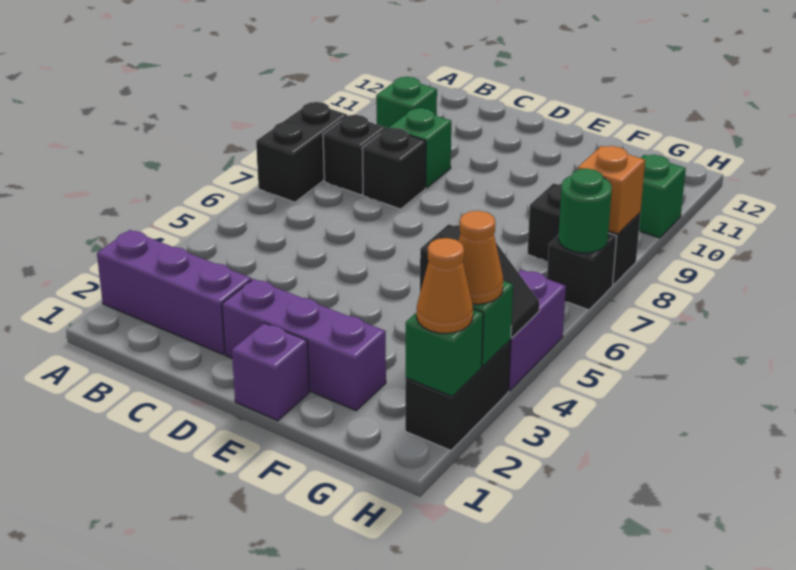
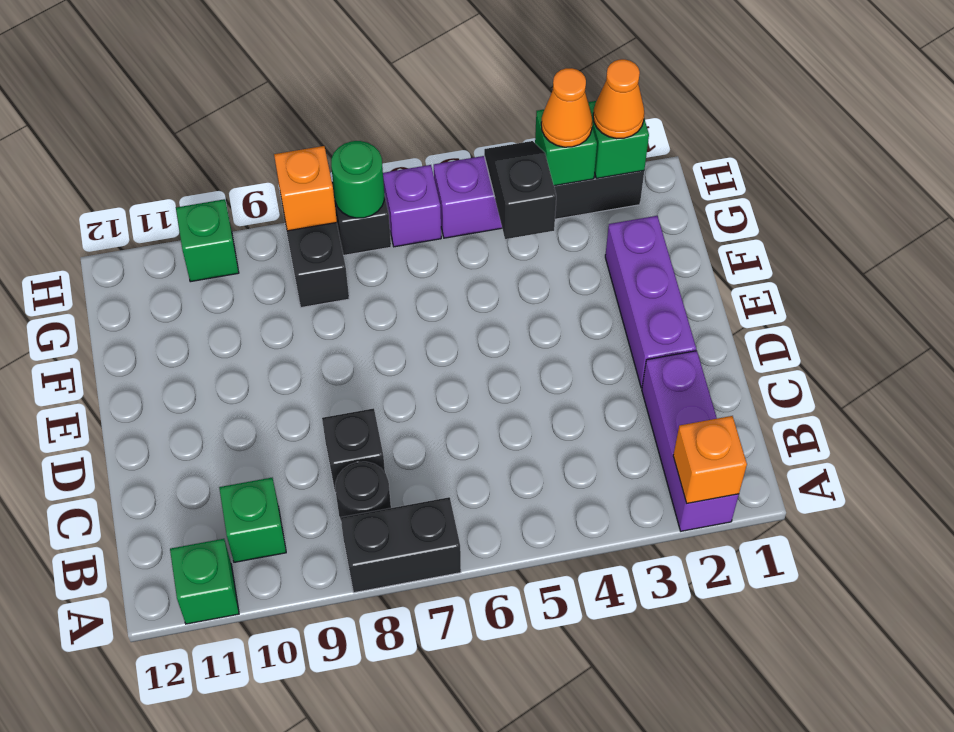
none -> orange 1x1 brick [673,416,747,503]
black 1x1 brick [323,115,386,195] -> black 1x1 round brick [335,462,391,521]
green 1x1 brick [389,108,451,188] -> green 1x1 brick moved to [170,539,239,624]
purple 1x1 brick [232,323,309,421] -> purple 1x1 brick moved to [383,165,441,247]

